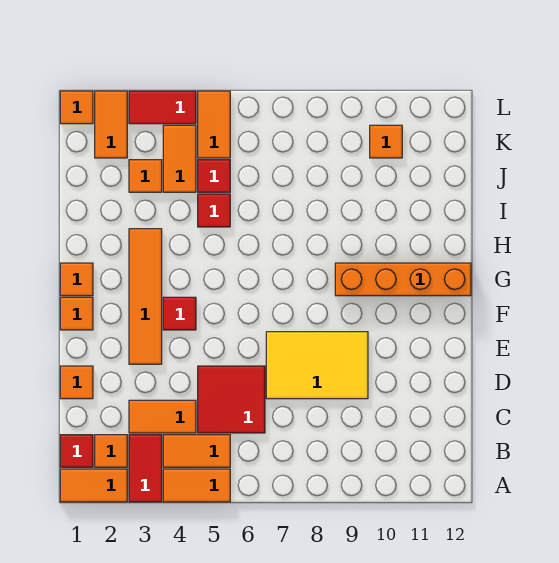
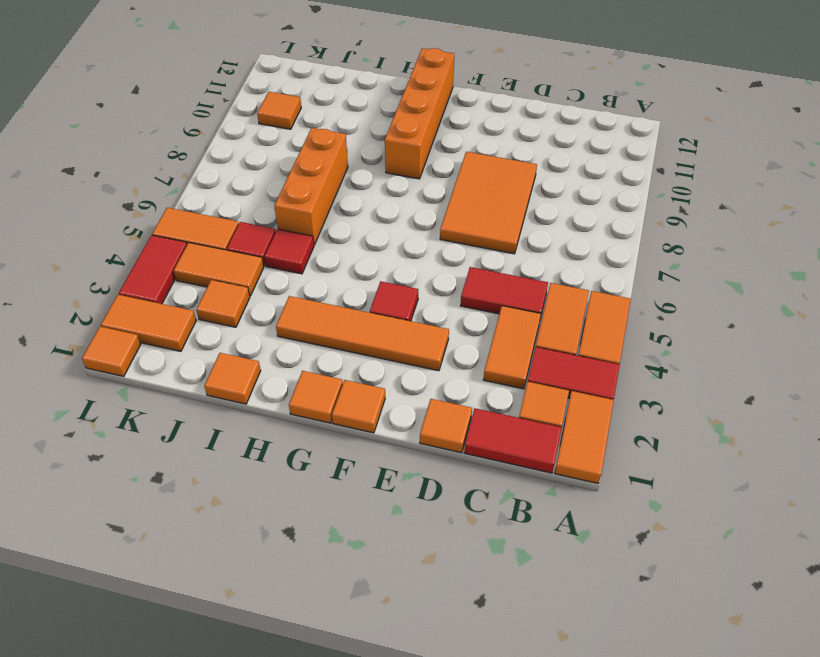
red 1x1 tile [60,435,93,467] -> red 1x2 tile [464,408,562,473]
red 2x2 tile [198,366,265,433] -> red 1x2 tile [460,267,548,318]
yellow 2x3 tile [266,332,368,399] -> orange 2x3 tile [440,152,537,254]
none -> orange 1x1 tile [204,353,261,404]
none -> orange 1x3 brick [274,128,348,245]

